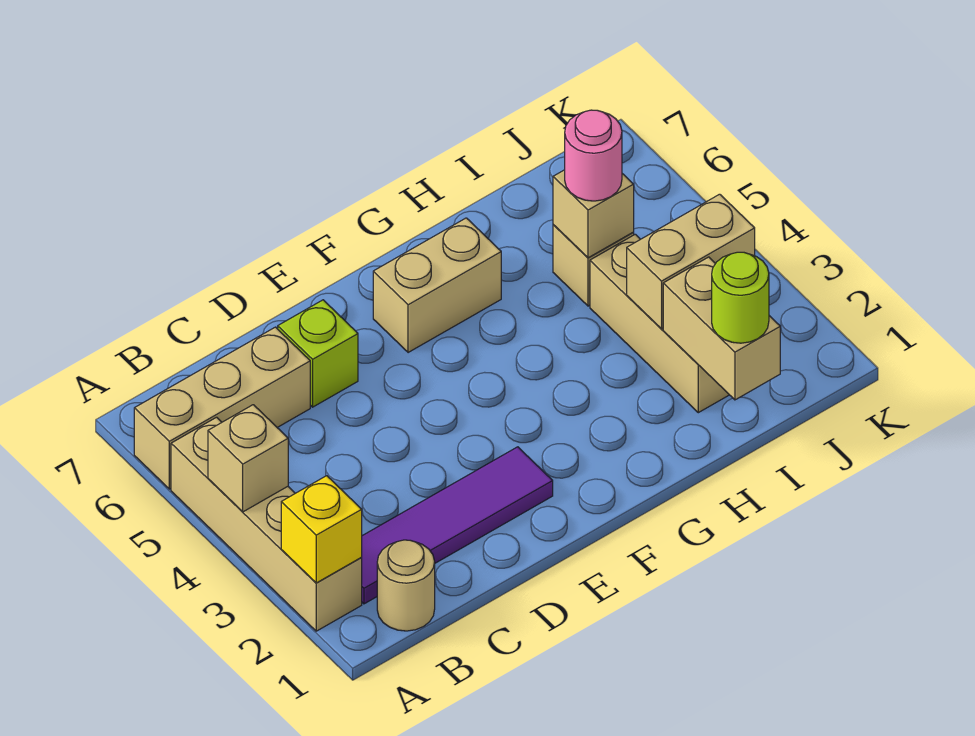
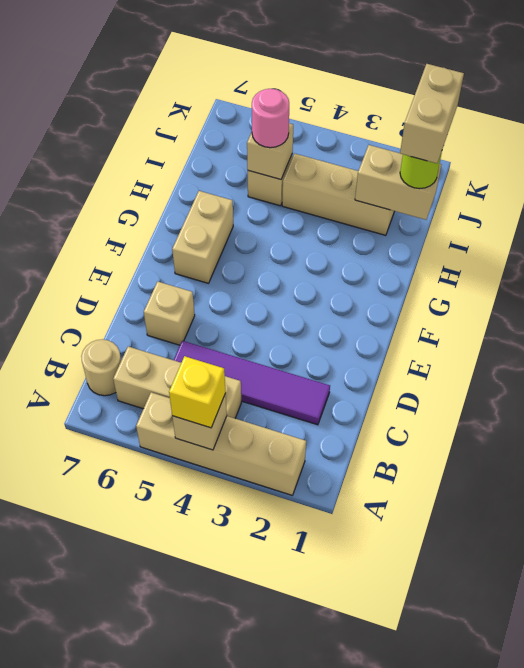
yellow 1x1 brick [281,476,362,583] -> yellow 1x1 brick moved to [169,356,226,428]
tan 1x3 brick [134,327,310,489] -> tan 1x3 brick turned to [113,347,241,418]
tan 1x1 round brick [377,540,435,631] -> tan 1x1 round brick moved to [81,339,121,396]
purple 1x4 tile [362,447,553,604] -> purple 1x4 tile turned to [174,341,330,425]
lime 1x1 brick [278,300,358,407] -> tan 1x1 brick [144,282,195,345]
tan 1x2 brick [627,194,755,329] -> tan 1x2 brick moved to [400,64,464,163]

